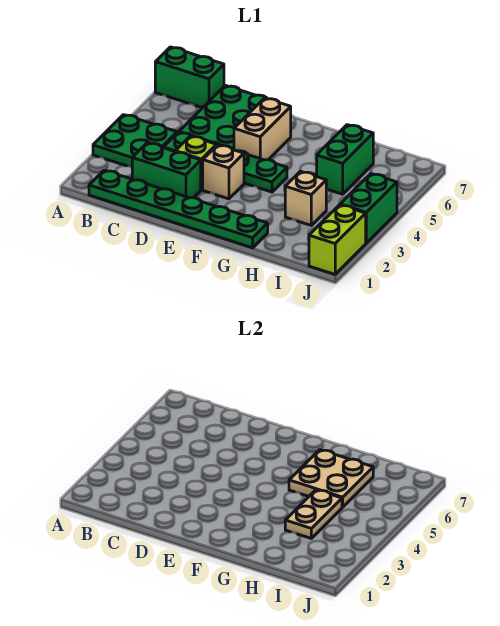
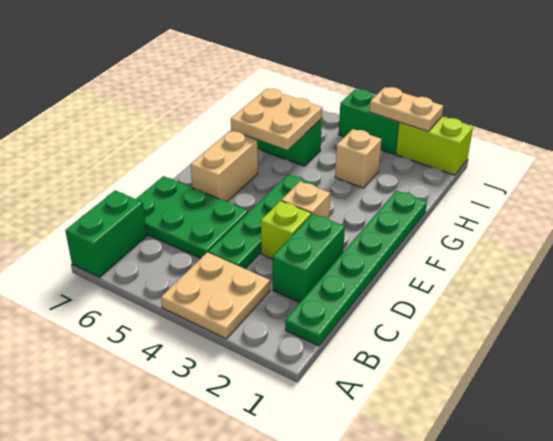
green 2x2 plate [93,115,177,167] -> tan 2x2 plate [161,252,270,339]
tan 1x2 brick [234,98,291,160] -> tan 1x2 brick turned to [191,131,258,202]
tan 1x2 plate [285,490,342,538] -> tan 1x2 plate moved to [369,87,443,131]

